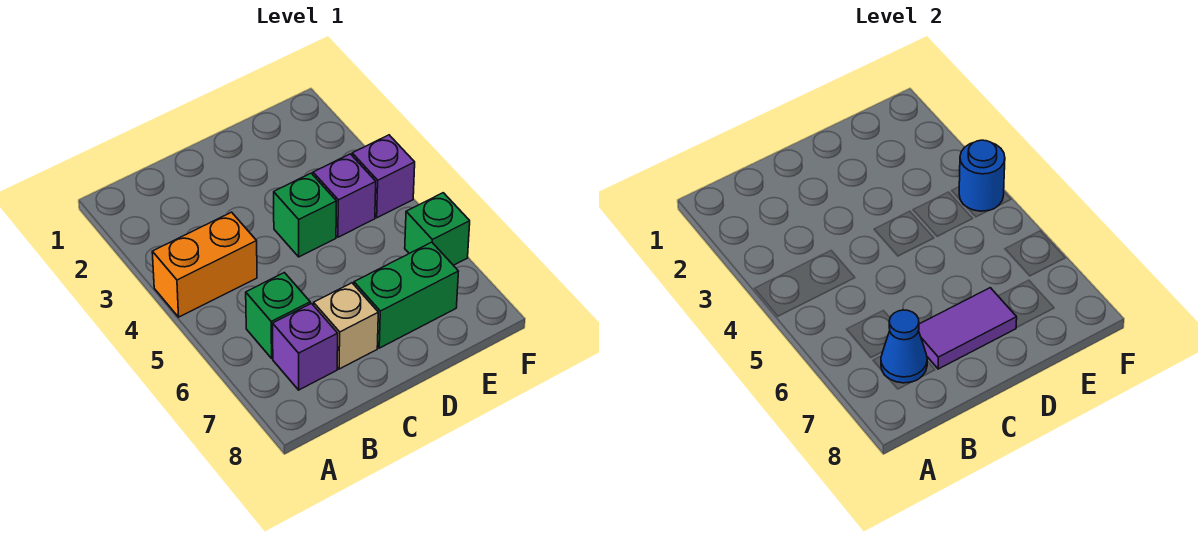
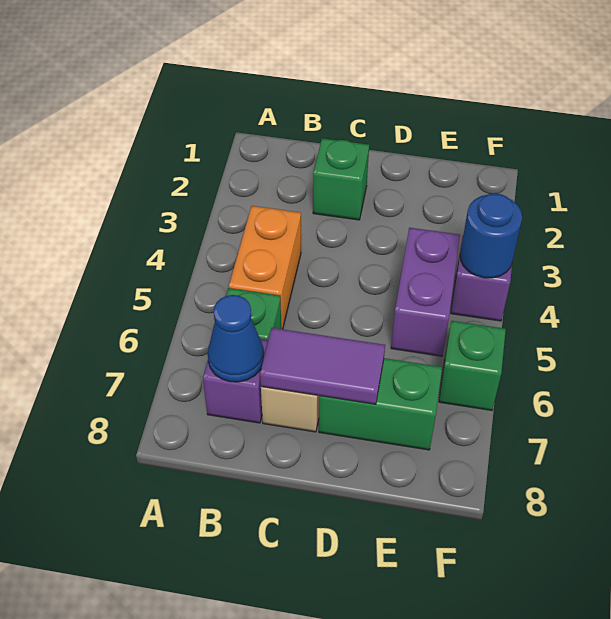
orange 1x2 brick [152,212,257,317] -> orange 1x2 brick turned to [229,206,301,329]
green 1x1 brick [274,173,336,257] -> green 1x1 brick moved to [313,138,369,220]
purple 1x1 brick [313,154,376,237] -> purple 1x2 brick [391,228,460,356]

